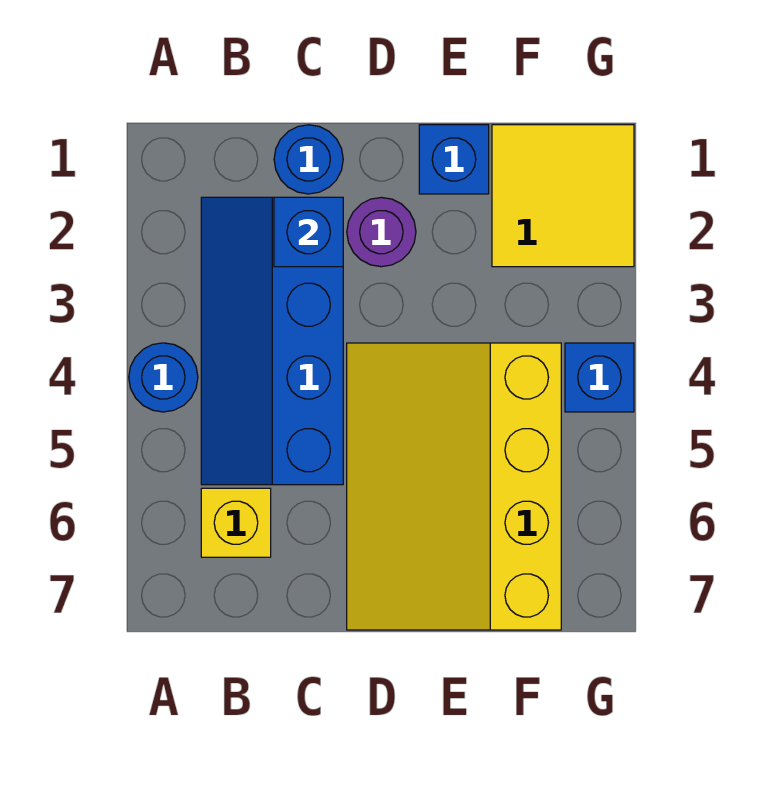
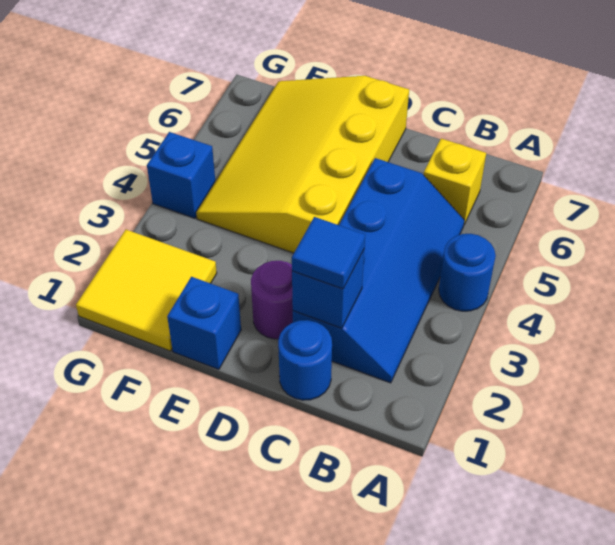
none -> blue 1x1 tile [292,217,365,289]
yellow 3x4 slope [347,343,561,630] -> yellow 3x4 slope turned to [196,76,409,253]

